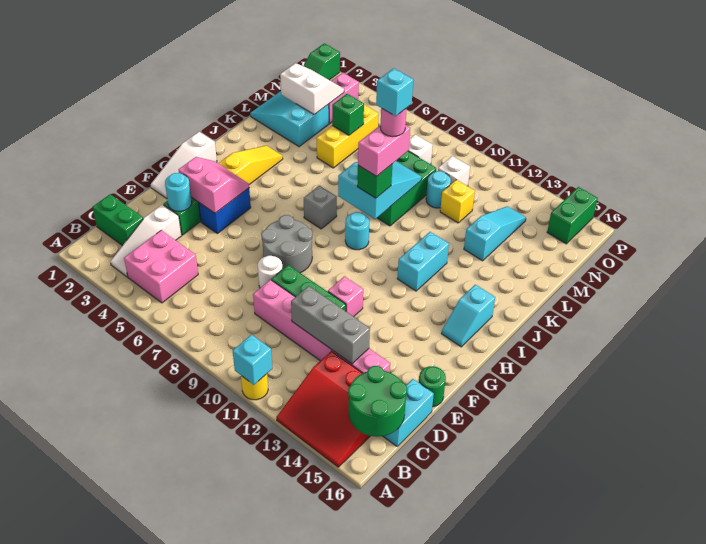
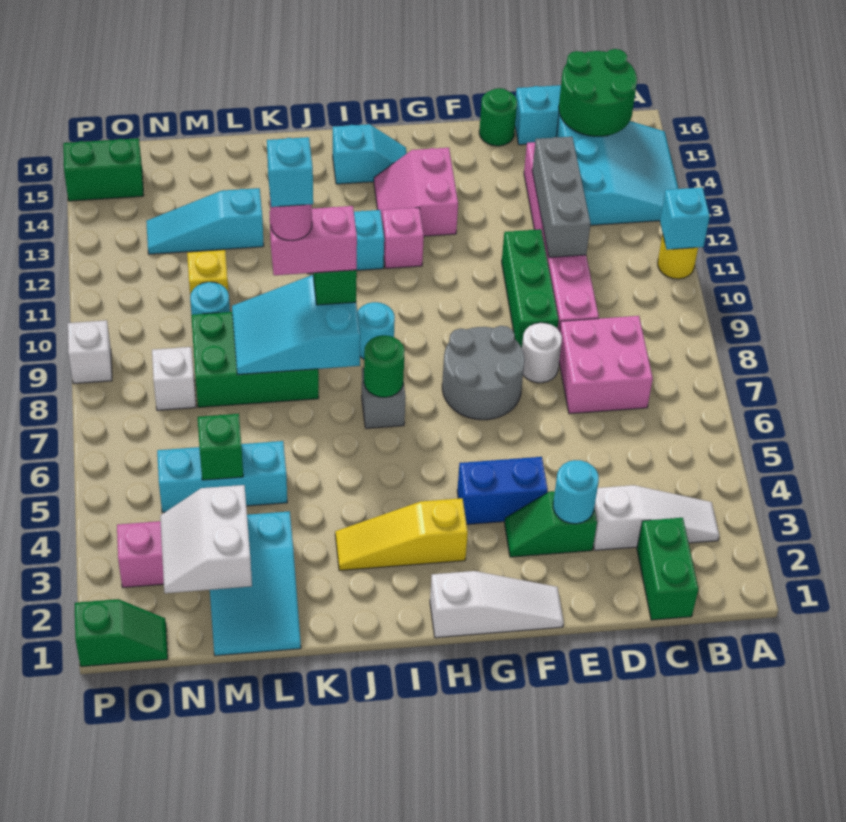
red 3x3 slope [276,351,370,467] -> cyan 3x3 slope [556,114,678,225]
pink 2x2 brick [124,230,198,303] -> pink 2x2 brick moved to [559,316,653,414]
pink 2x2 slope [179,157,249,213] -> pink 2x2 slope moved to [374,148,458,236]
pink 1x1 brick [328,276,363,317] -> pink 1x1 brick moved to [382,207,424,268]
none -> green 1x1 round brick [364,335,405,397]
yellow 1x3 brick [317,105,378,168] -> cyan 1x3 brick [157,441,287,512]
white 1x1 brick [438,156,470,186] -> white 1x1 brick moved to [68,320,112,384]

